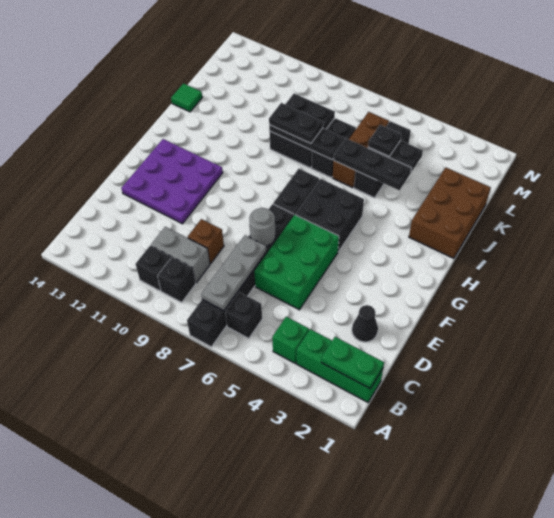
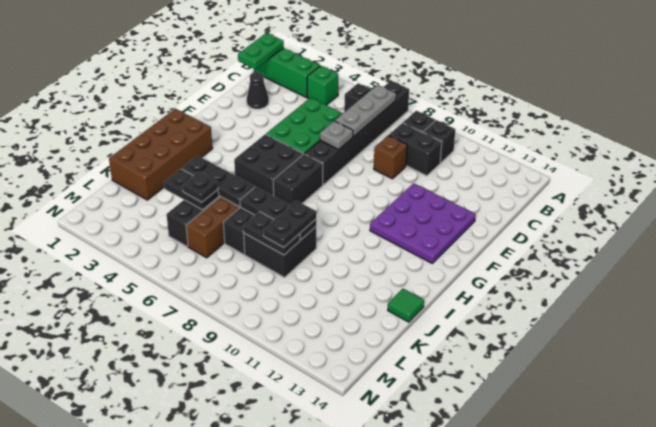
green 1x2 plate [321,337,384,389] -> green 1x2 plate turned to [238,33,284,69]
grey 1x2 brick [151,227,210,283] -> black 1x2 brick [389,123,442,176]
grey 1x1 round brick [249,208,276,246] -> grey 1x1 plate [320,121,353,149]
brown 2x3 brick [409,168,491,258] -> brown 2x4 brick [109,109,213,200]
black 1x2 plate [269,103,323,144] -> black 1x2 plate turned to [264,201,316,247]

